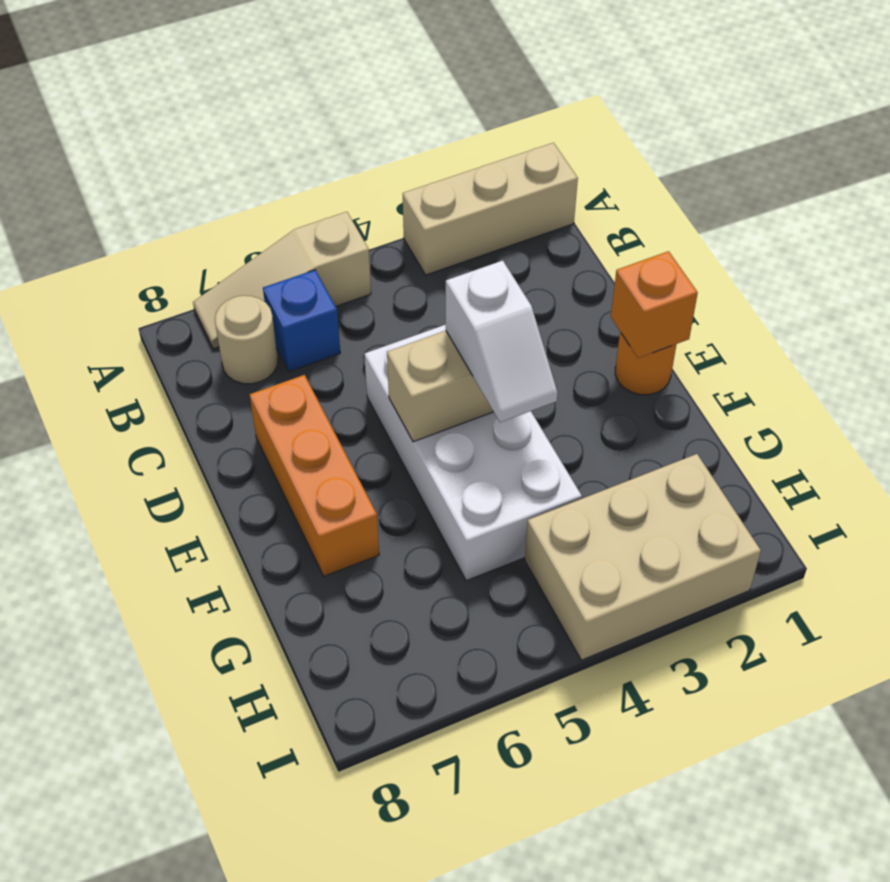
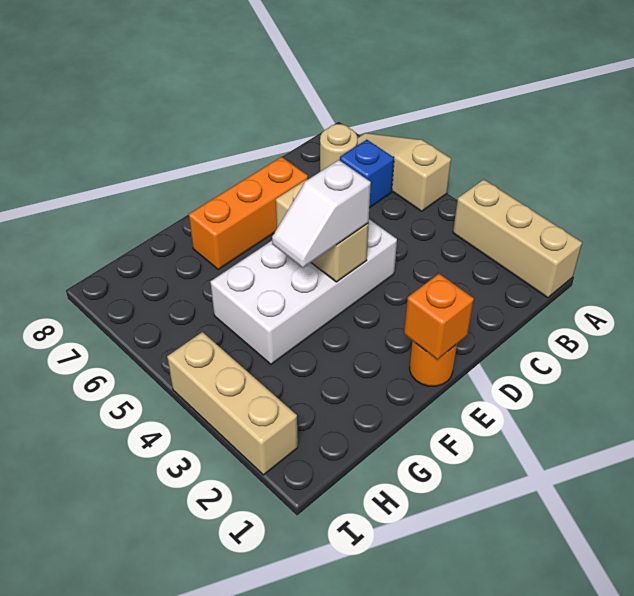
tan 2x3 brick [525,454,761,660] -> tan 1x3 brick [167,332,298,475]

